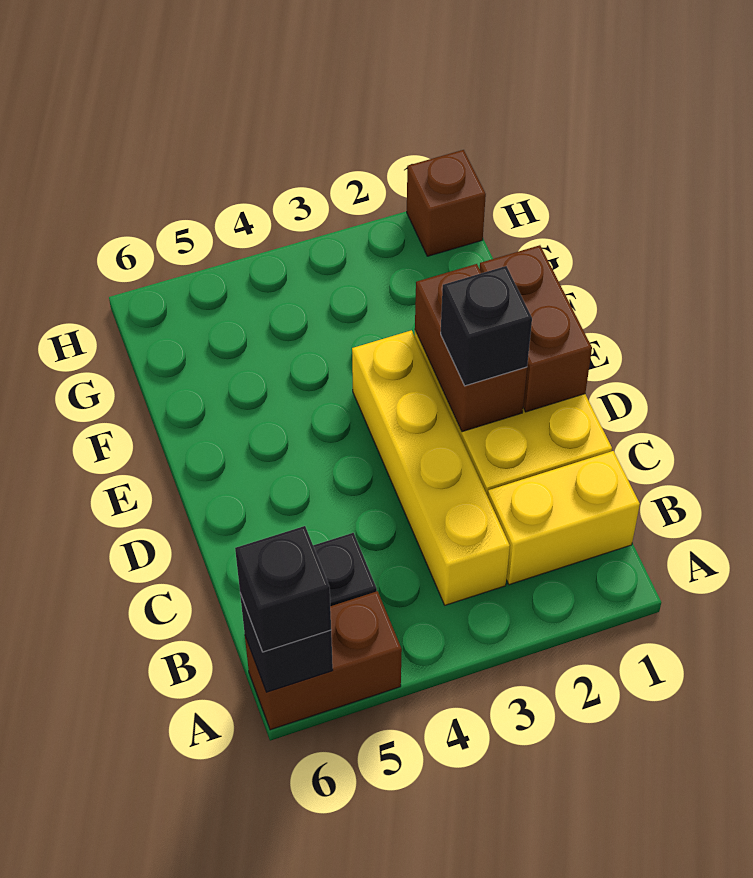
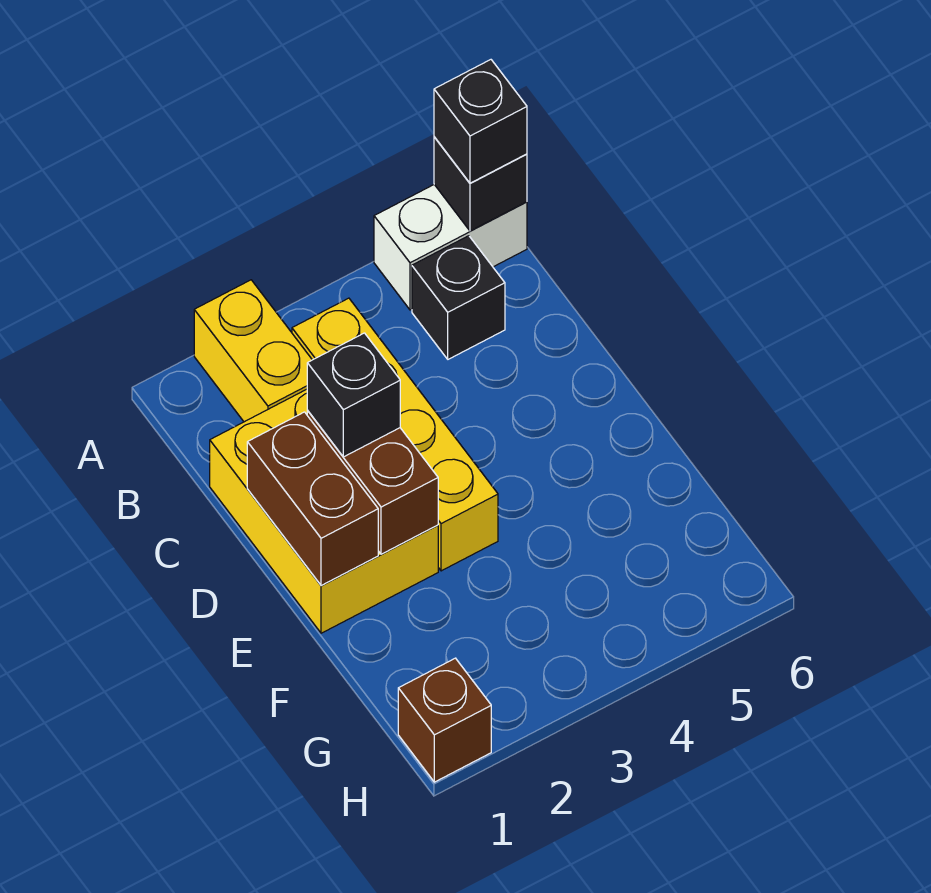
brown 1x2 brick [245,591,402,730] -> white 1x2 brick [374,185,527,310]
yellow 1x2 brick [488,451,640,585] -> yellow 1x2 brick turned to [194,280,312,422]

